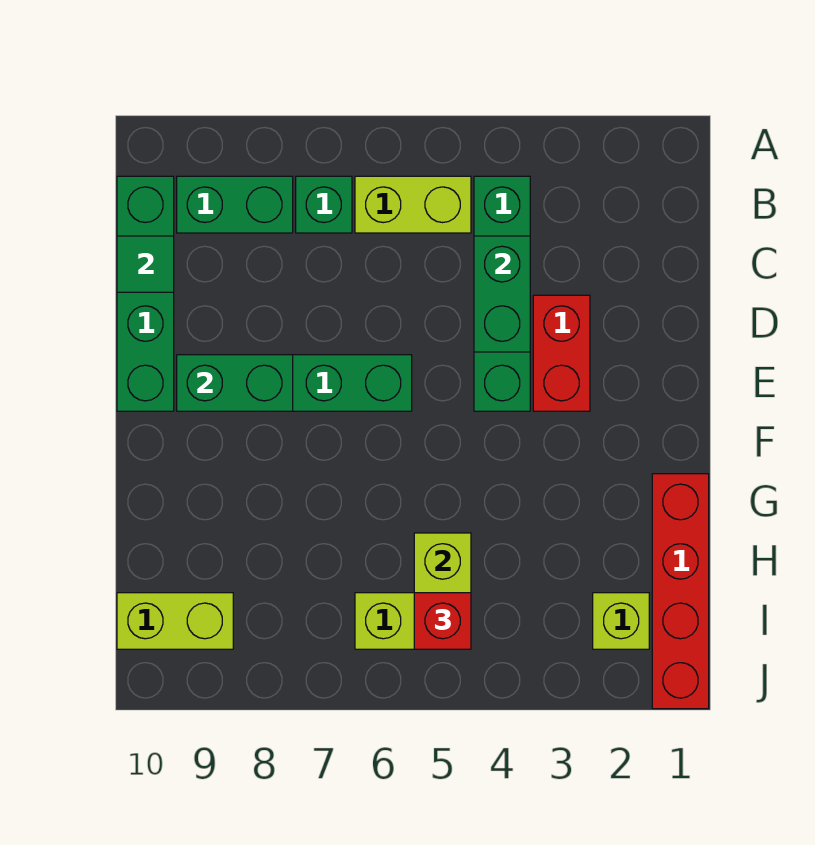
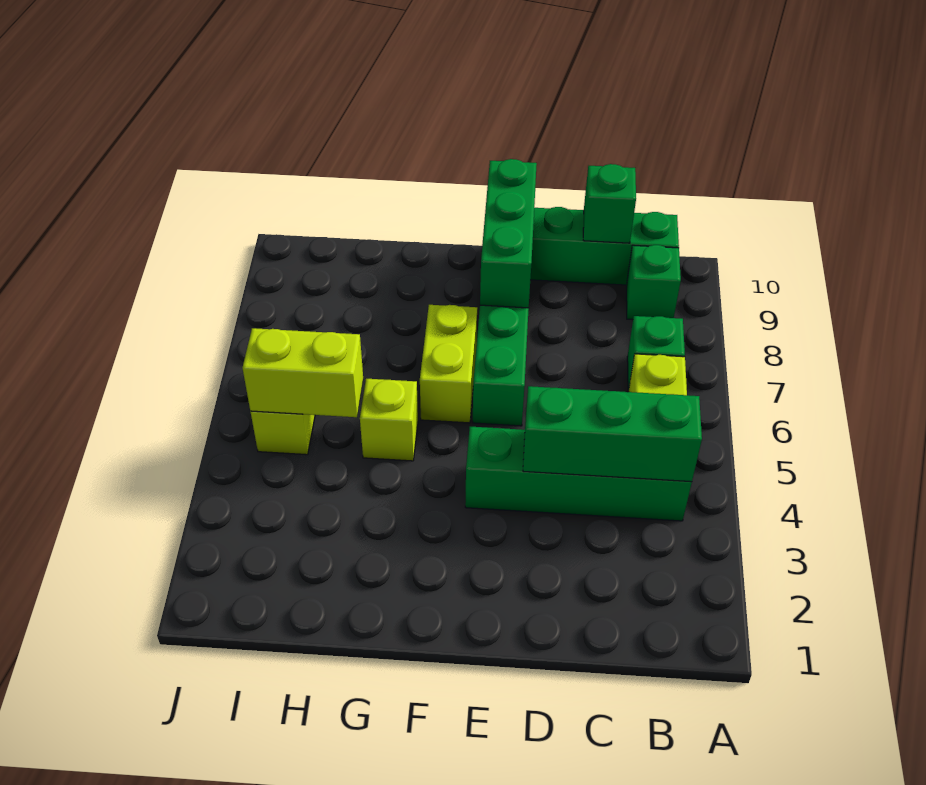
green 1x2 brick [177,176,293,233] -> green 1x1 brick [626,245,681,320]
green 1x2 brick [474,236,530,352] -> green 1x3 brick [523,386,702,482]
green 1x1 tile [117,236,174,292] -> green 1x1 brick [583,164,636,243]
red 1x2 brick [533,295,590,411] -> none
green 1x2 brick [177,355,293,411] -> green 1x3 brick [480,159,537,308]
red 1x4 brick [652,474,709,709] -> none
lime 1x1 brick [593,593,649,649] -> lime 1x1 brick moved to [360,379,418,461]
red 1x1 brick [414,593,471,649] -> none
lime 1x2 brick [117,593,233,649] -> lime 1x2 brick moved to [420,305,477,423]

